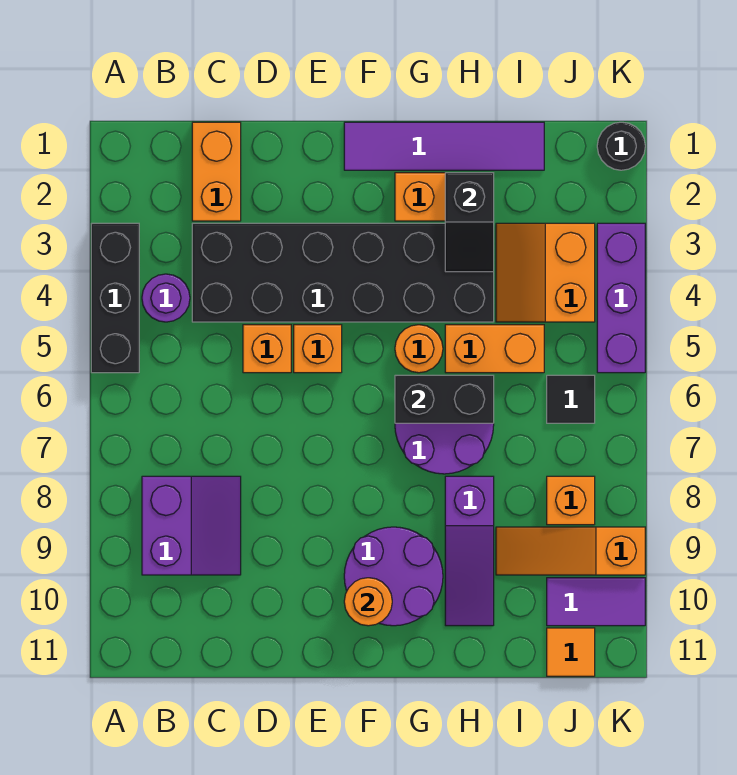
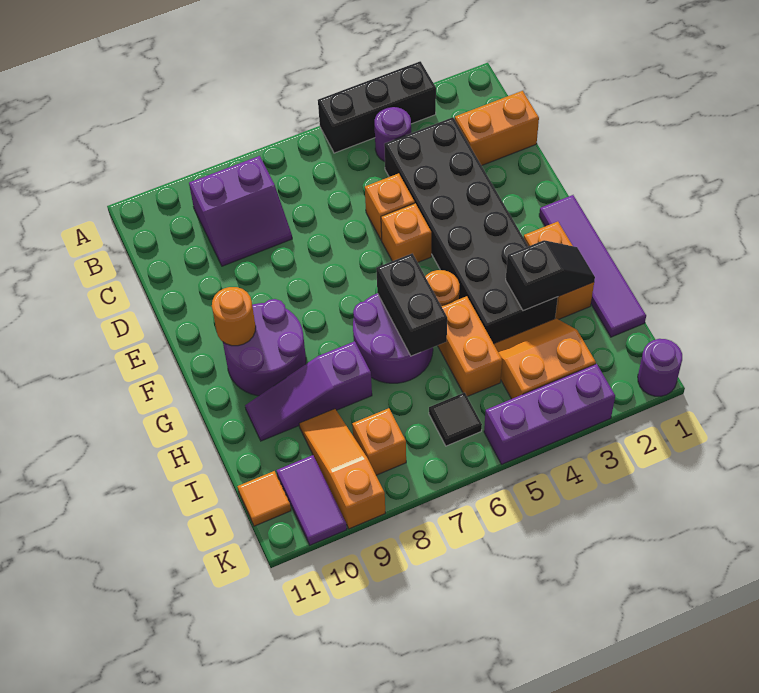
black 1x2 slope [445,173,494,272] -> black 1x2 slope turned to [506,240,595,311]
black 1x1 round brick [597,122,645,170] -> purple 1x1 round brick [638,339,682,396]

